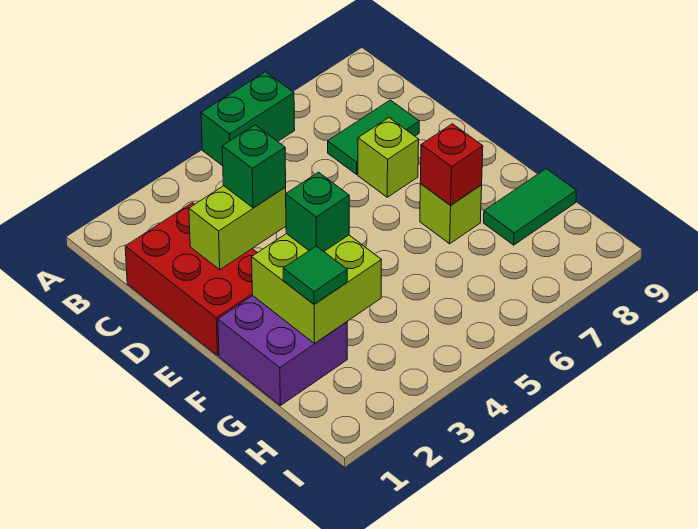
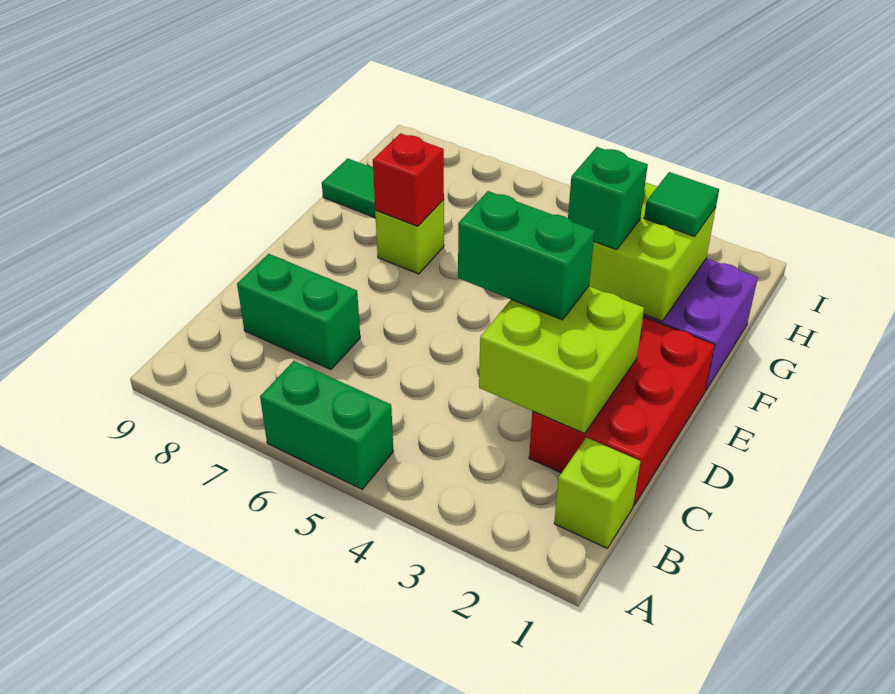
green 1x2 tile [328,100,419,174] -> green 1x2 brick [237,254,360,370]
lime 1x2 brick [189,186,286,270] -> lime 2x2 brick [479,286,644,434]
green 1x1 brick [222,125,286,208] -> green 1x2 brick [458,191,595,320]
lime 1x1 brick [358,118,419,197] -> lime 1x1 brick moved to [554,437,640,548]

